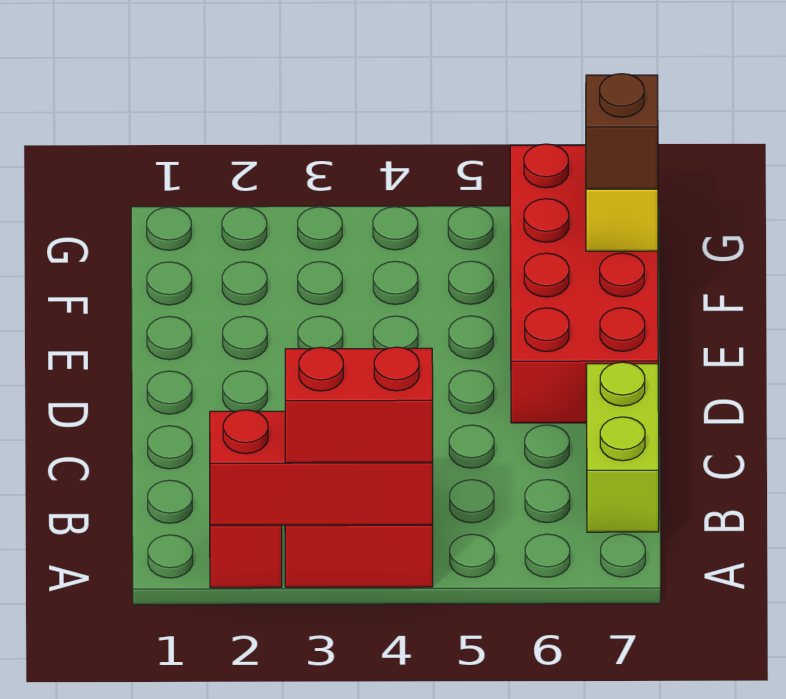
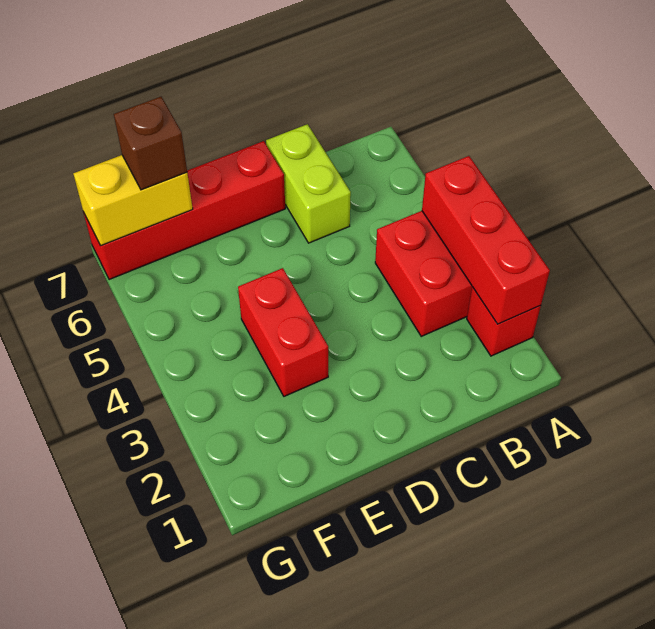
red 1x2 brick [285,347,433,463] -> red 1x2 brick moved to [238,268,328,396]
lime 1x2 brick [586,362,659,532] -> lime 1x2 brick turned to [266,124,351,243]
red 2x4 brick [510,144,658,423] -> red 1x4 brick [83,141,285,280]

